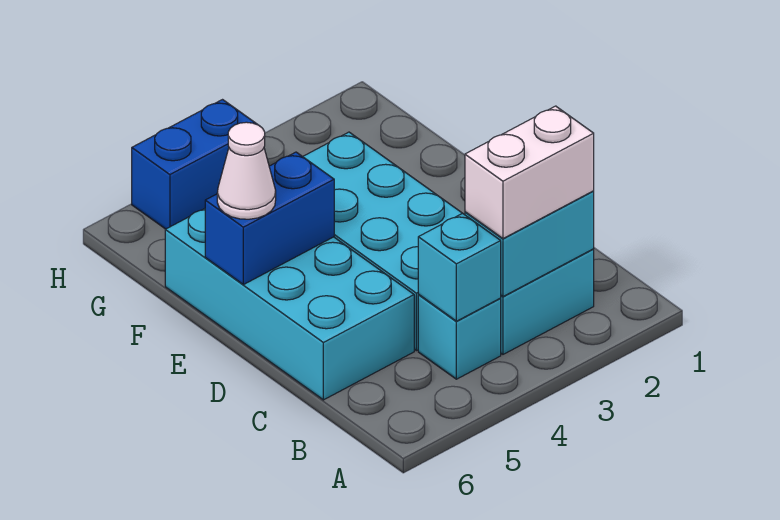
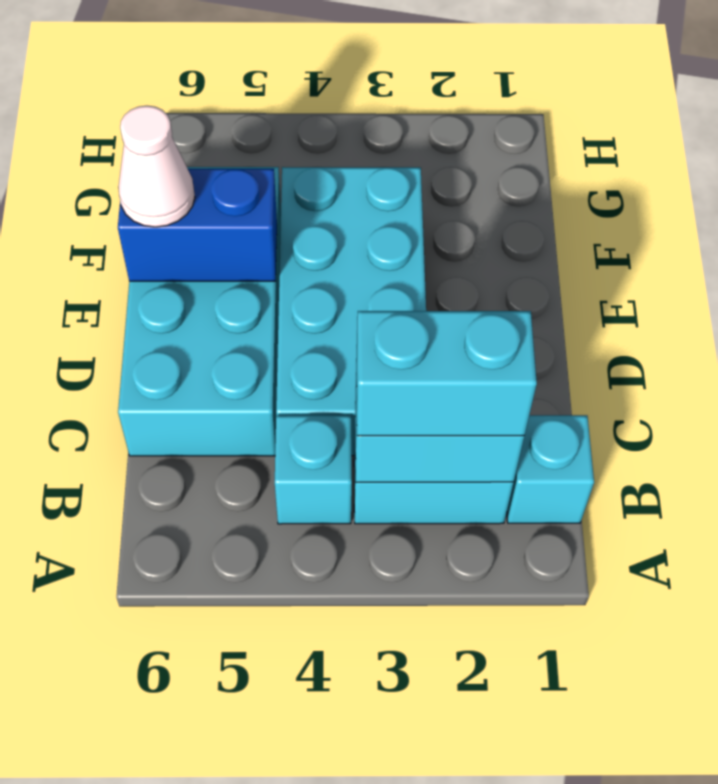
white 1x2 brick [465,106,594,238] -> cyan 1x2 brick [356,311,537,436]
cyan 1x1 brick [418,213,501,321] -> cyan 1x1 brick moved to [507,415,594,523]
blue 1x2 brick [132,100,258,229] -> none

